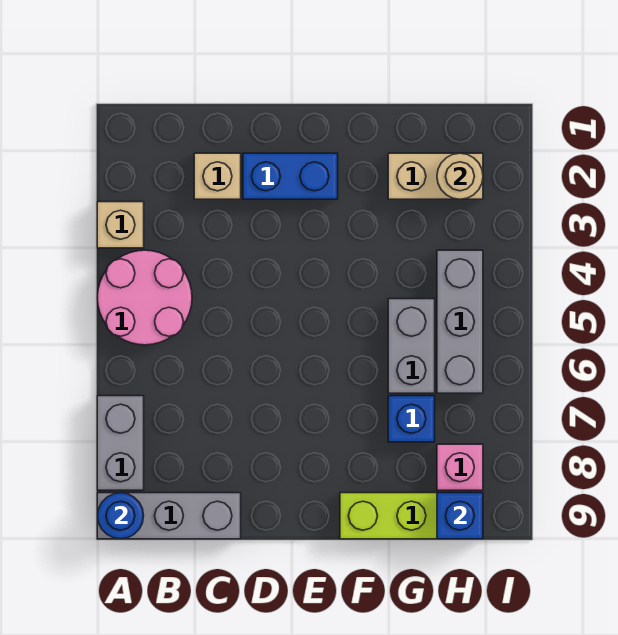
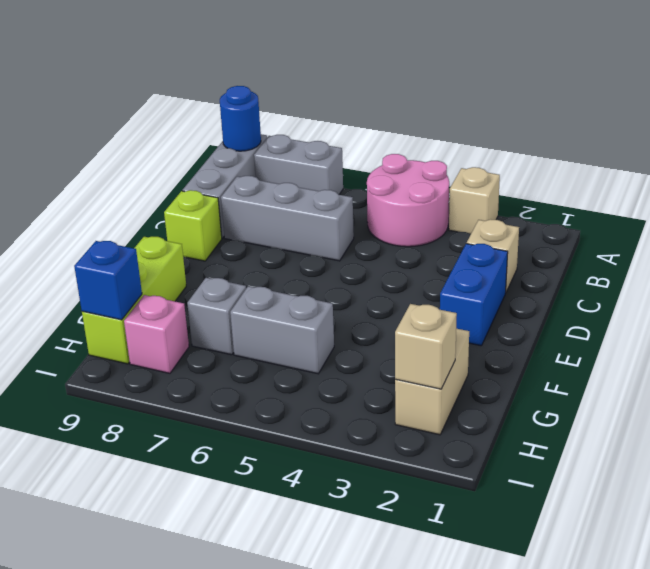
none -> lime 1x1 brick [164,190,222,261]
blue 1x1 brick [388,396,435,442] -> grey 1x1 brick [187,278,246,355]
tan 1x1 round brick [437,153,483,199] -> tan 1x1 brick [395,304,457,389]
grey 1x3 brick [437,250,483,393] -> grey 1x3 brick moved to [221,176,354,261]

